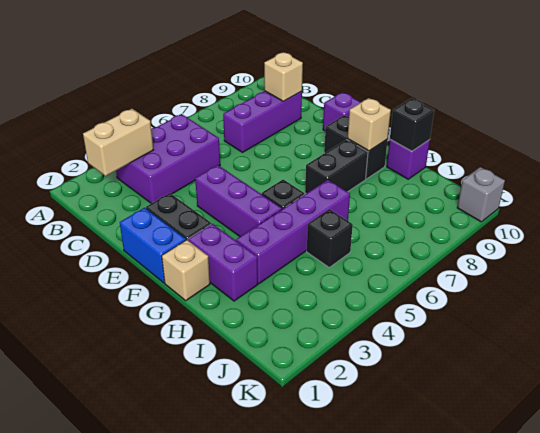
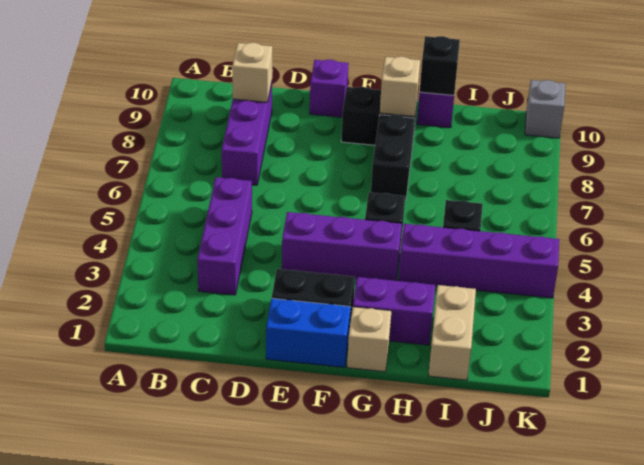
tan 1x2 brick [83,109,153,176] -> tan 1x2 brick moved to [428,285,476,380]
purple 2x3 brick [116,114,220,203] -> purple 1x3 brick [197,177,252,295]
purple 1x4 brick [236,180,350,284] -> purple 1x4 brick turned to [398,224,559,298]

